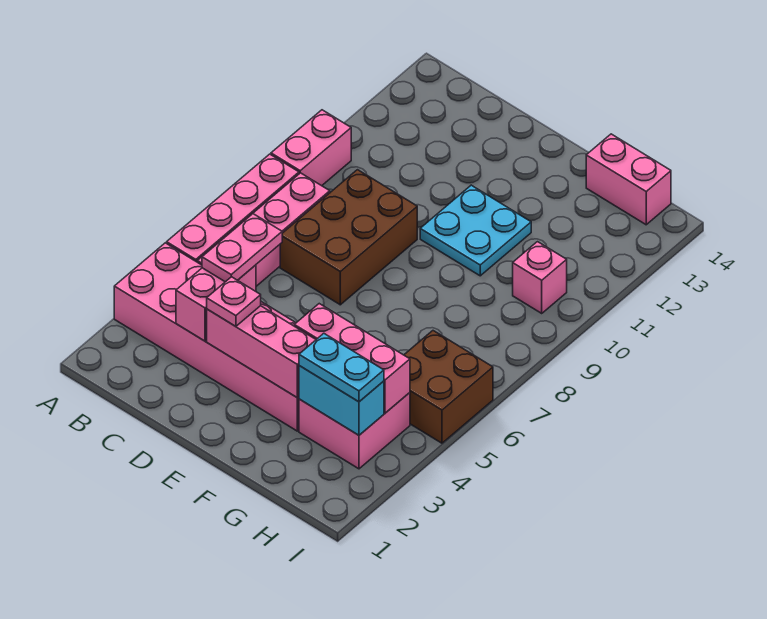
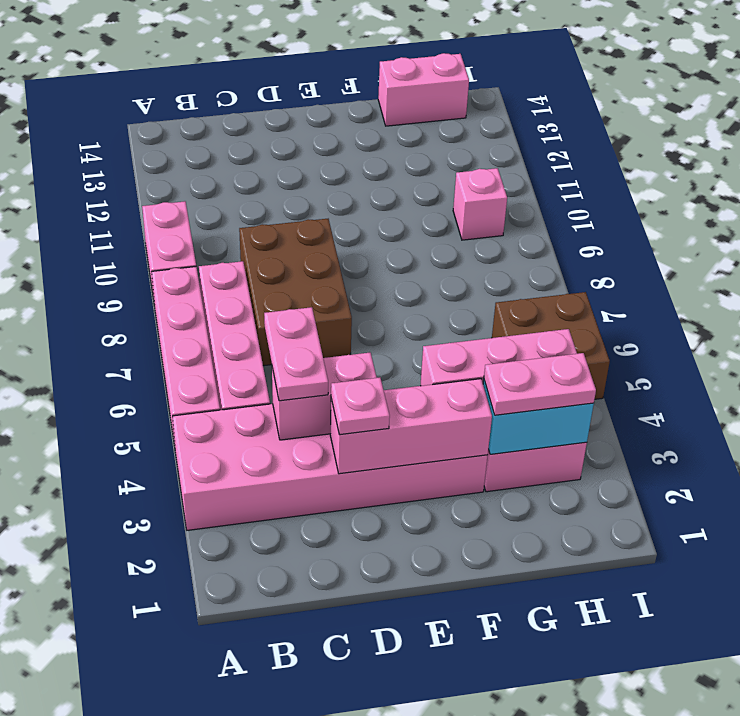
pink 1x2 brick [176,265,256,341] -> pink 1x2 brick turned to [272,353,377,440]
cyan 2x2 plate [420,185,531,276] -> none
cyan 1x2 plate [299,333,384,402] -> pink 1x2 plate [484,353,596,415]

